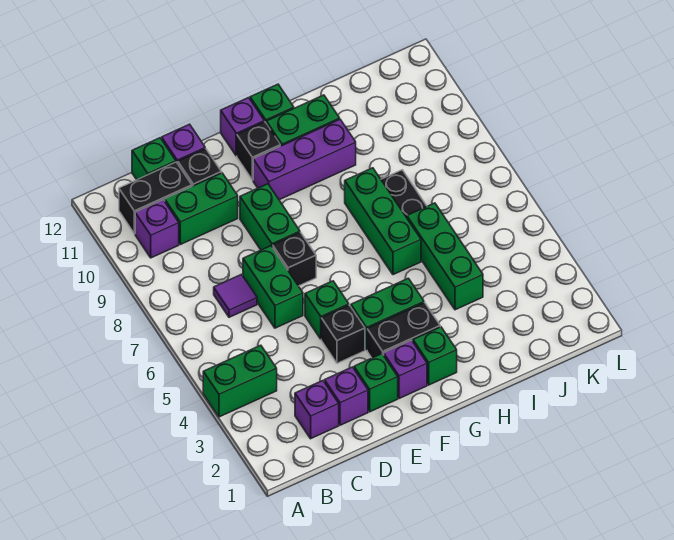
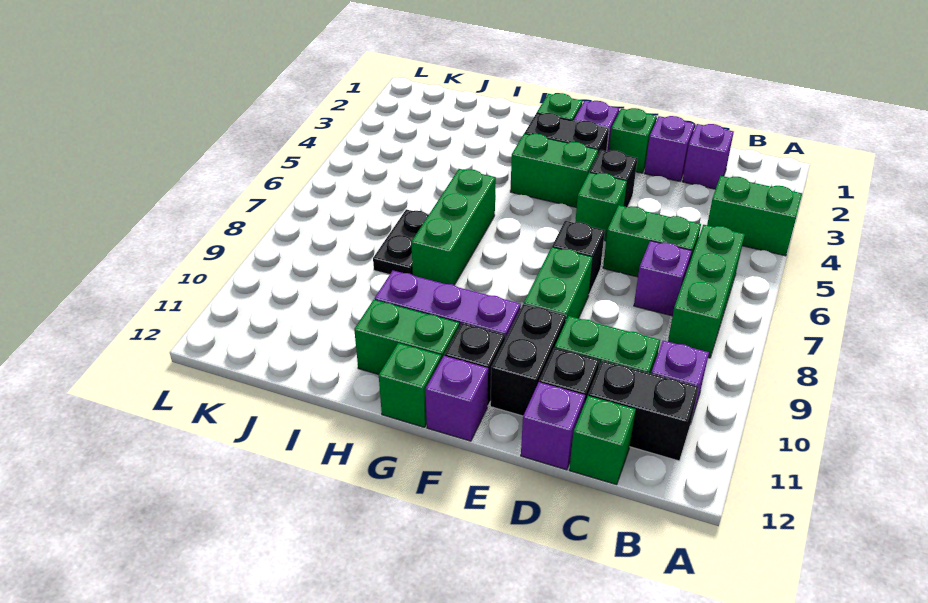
purple 1x1 tile [214,274,257,317] -> purple 1x1 brick [634,241,692,316]
green 1x2 brick [243,246,303,328] -> green 1x2 brick turned to [603,205,701,277]
none -> black 1x2 brick [490,304,566,416]
green 1x3 brick [407,203,483,310] -> green 1x3 brick moved to [668,225,745,358]

